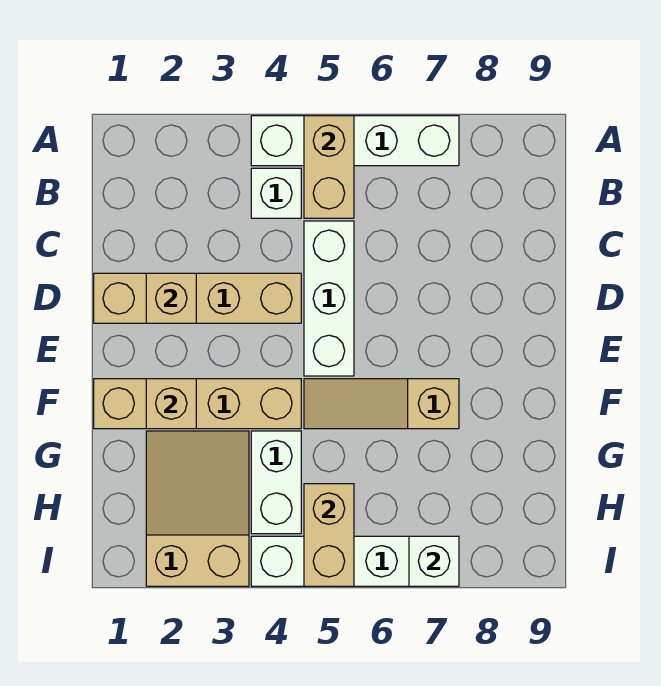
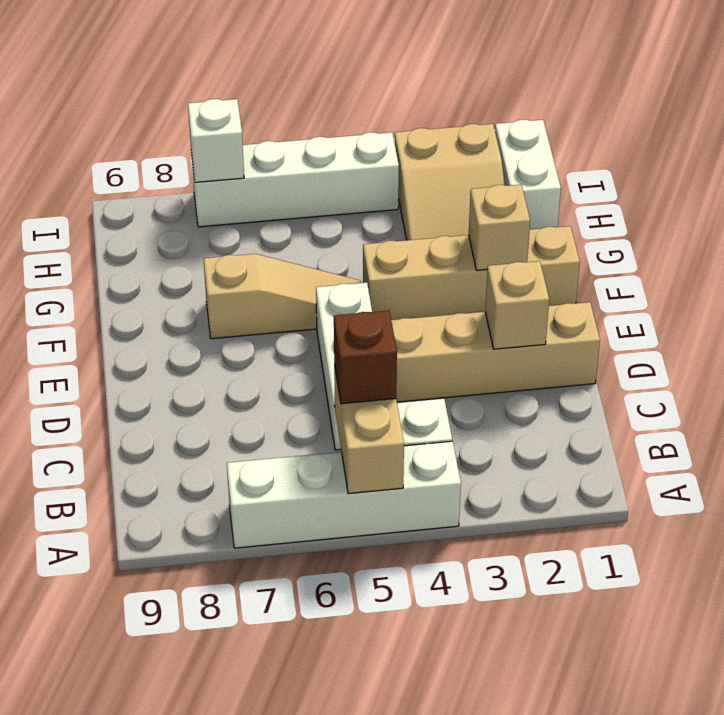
none -> brown 1x1 brick [334,310,397,404]
white 1x2 brick [251,431,301,534] -> white 1x2 brick moved to [495,120,561,230]
tan 1x2 brick [304,484,354,586] -> none

